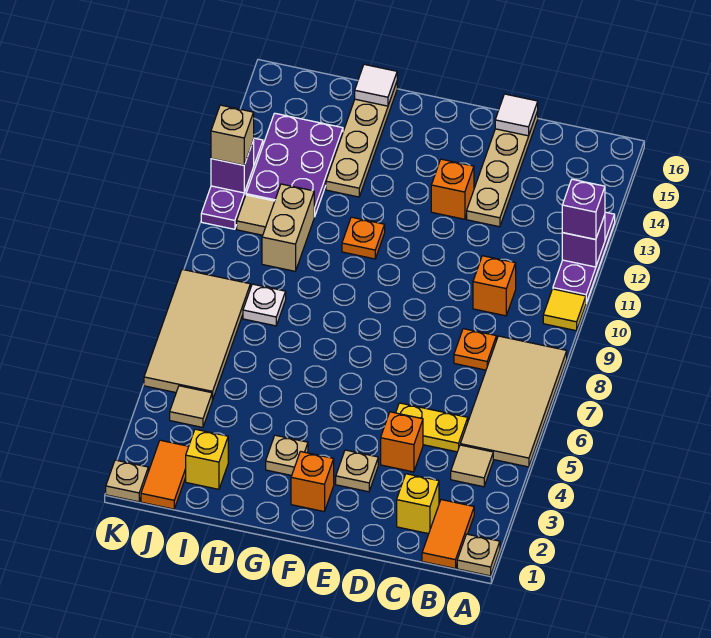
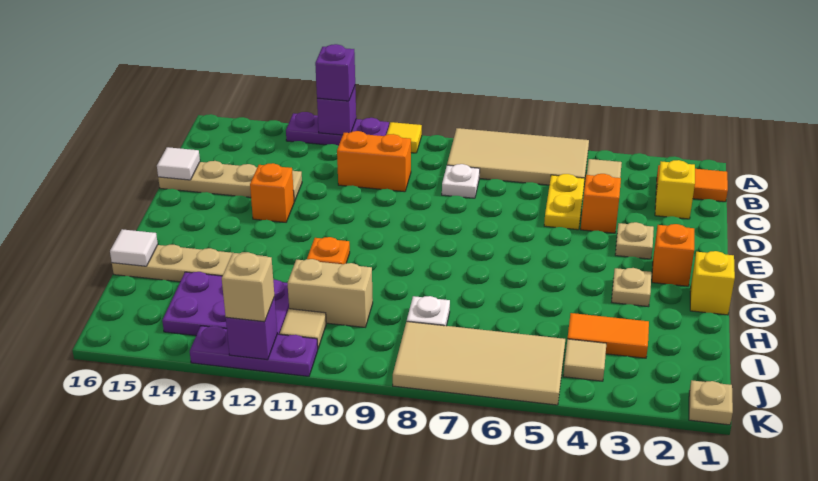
tan 1x1 plate [457,534,500,576] -> none
orange 1x1 plate [454,329,496,370] -> white 1x1 plate [442,164,480,198]
orange 1x1 brick [473,256,516,316] -> orange 1x2 brick [337,131,411,192]
yellow 1x1 brick [186,429,228,489] -> yellow 1x1 brick moved to [690,251,735,315]
orange 1x2 tile [141,440,189,509] -> orange 1x2 tile moved to [568,313,649,358]

